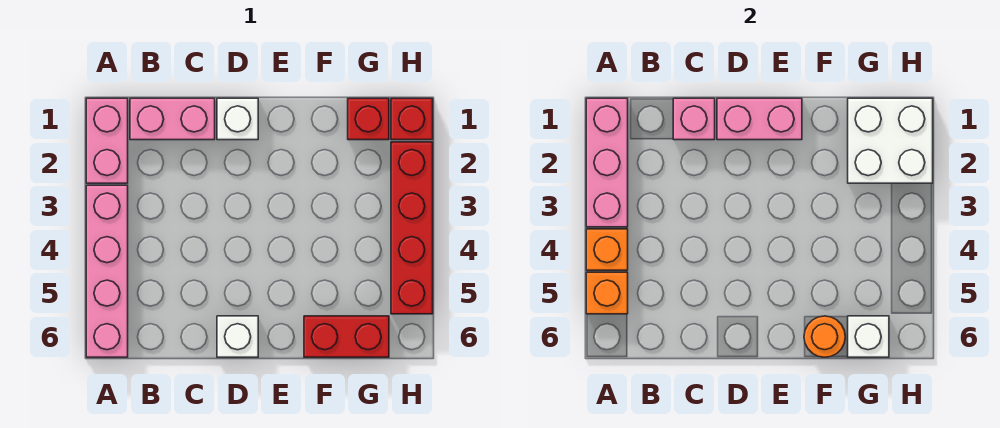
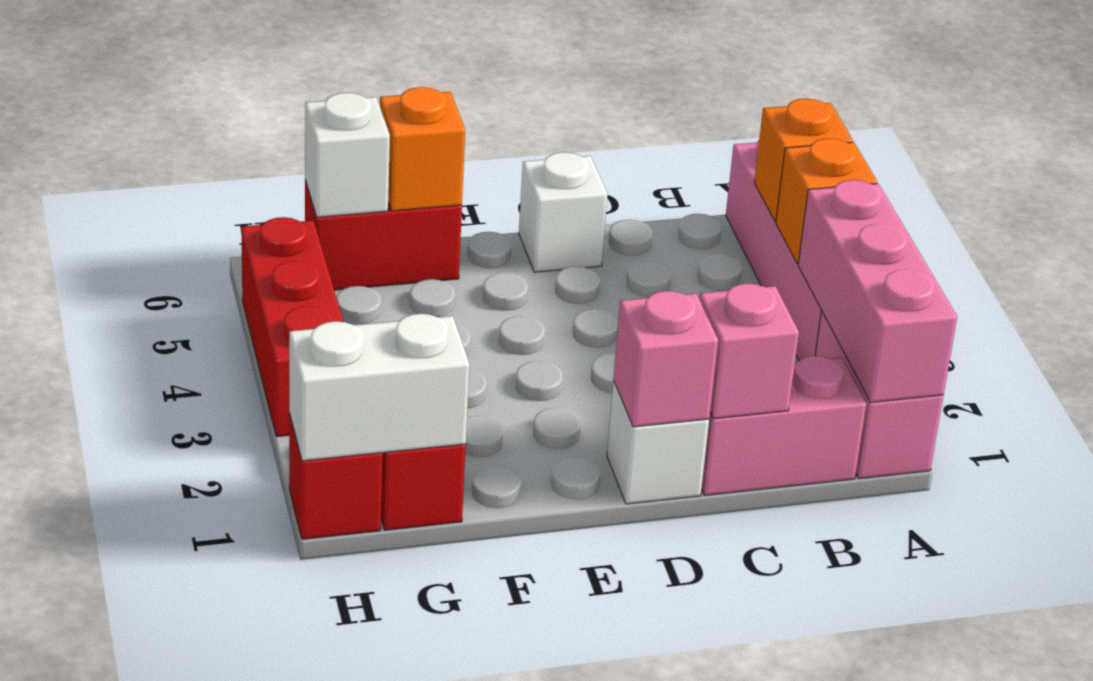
pink 1x2 brick [717,98,802,140] -> pink 1x1 brick [613,291,718,427]
orange 1x1 round brick [804,316,845,357] -> orange 1x1 brick [380,87,465,211]
white 2x2 brick [848,98,933,183] -> white 1x2 brick [289,314,469,461]
red 1x4 brick [391,142,433,314] -> red 1x3 brick [241,217,344,437]

